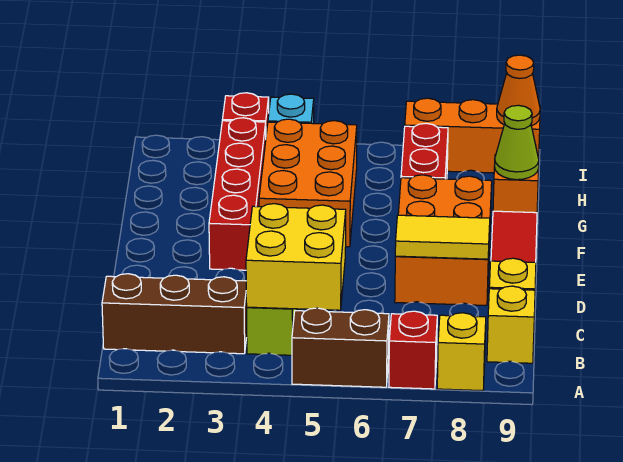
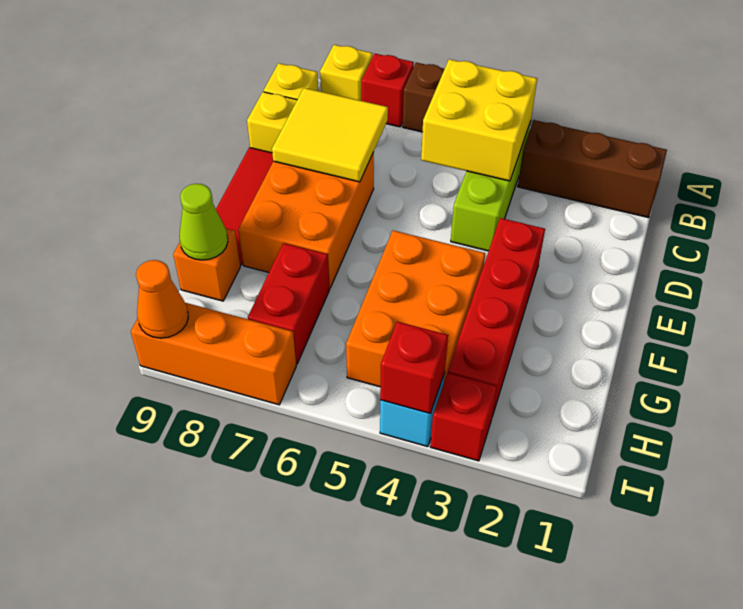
yellow 1x2 tile [395,215,490,259] -> yellow 2x2 tile [272,88,388,182]
none -> red 1x1 brick [380,322,448,413]

